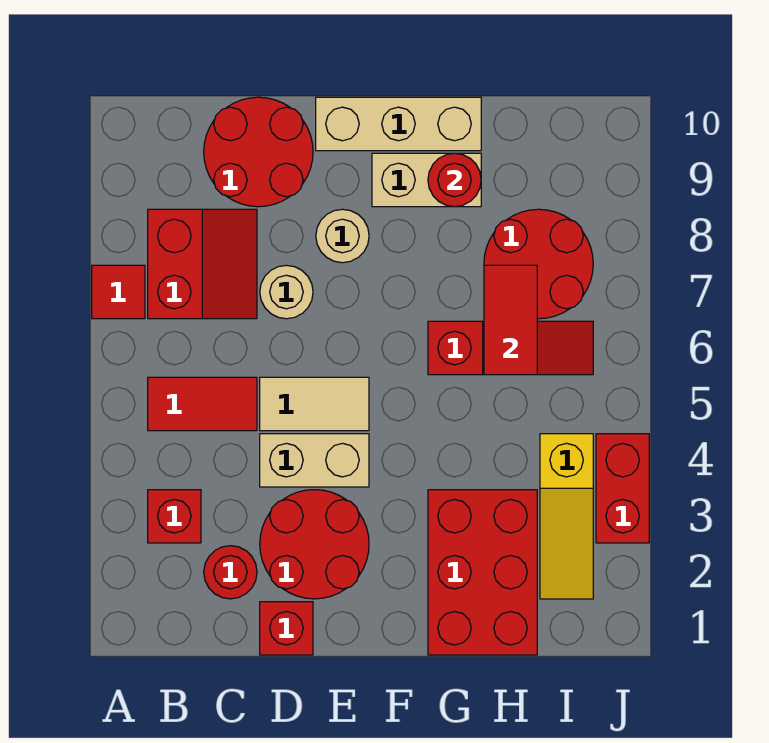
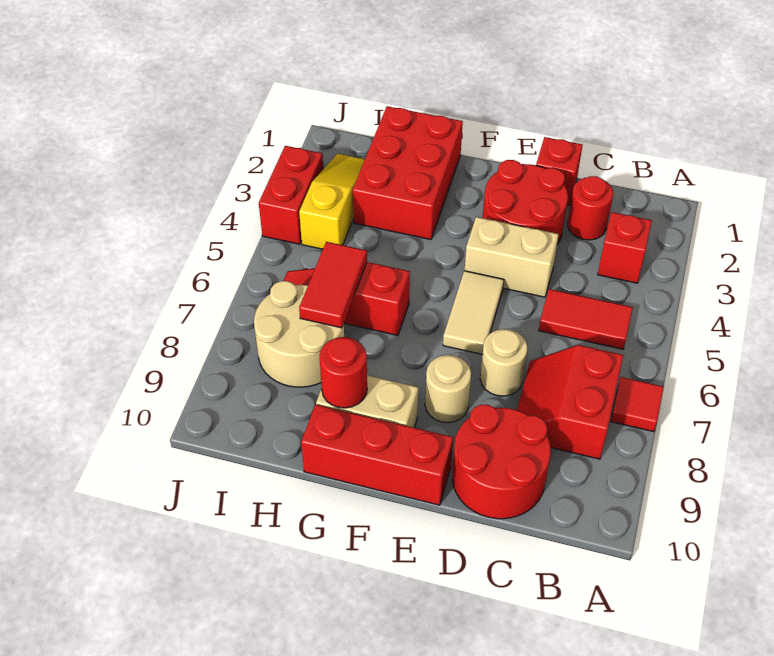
tan 1x2 tile [260,377,369,431] -> tan 1x2 tile turned to [443,271,504,355]
tan 1x3 brick [316,97,481,151] -> red 1x3 brick [301,404,453,505]
red 2x2 round brick [484,209,593,319] -> tan 2x2 round brick [254,281,344,387]

